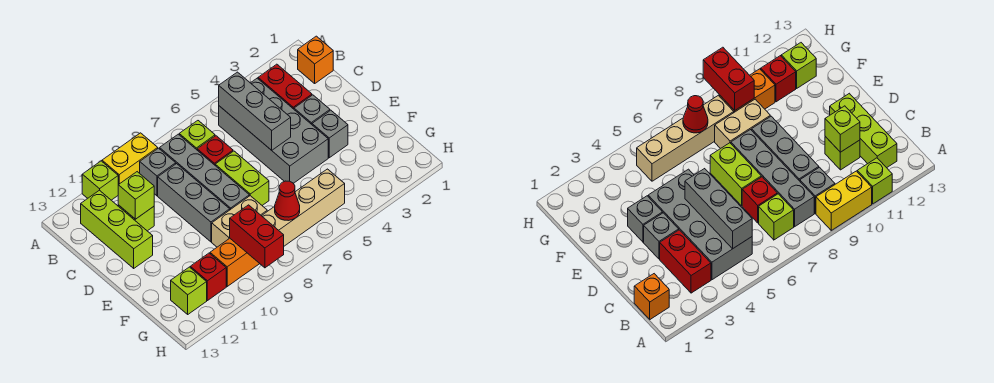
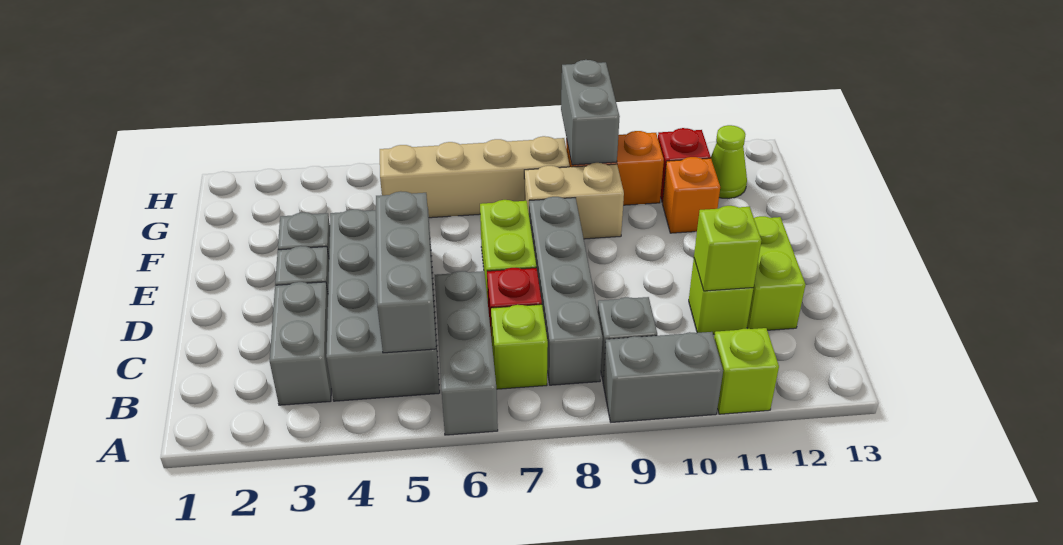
yellow 1x2 brick [102,133,158,185] -> grey 1x2 brick [603,332,723,422]
orange 1x1 brick [298,36,333,83] -> orange 1x1 brick moved to [663,157,720,233]
red 1x2 brick [258,64,312,109] -> grey 1x2 brick [270,282,331,405]
lime 1x3 brick [81,190,153,268] -> lime 1x2 brick [747,216,806,330]
grey 1x3 brick [158,164,230,242] -> grey 1x3 brick moved to [435,271,498,435]
red 1x1 cone [275,181,300,221] -> none
red 1x2 brick [230,205,284,268] -> grey 1x2 brick [561,60,620,165]
lime 1x1 brick [171,267,207,314] -> lime 1x1 cone [711,125,747,199]

